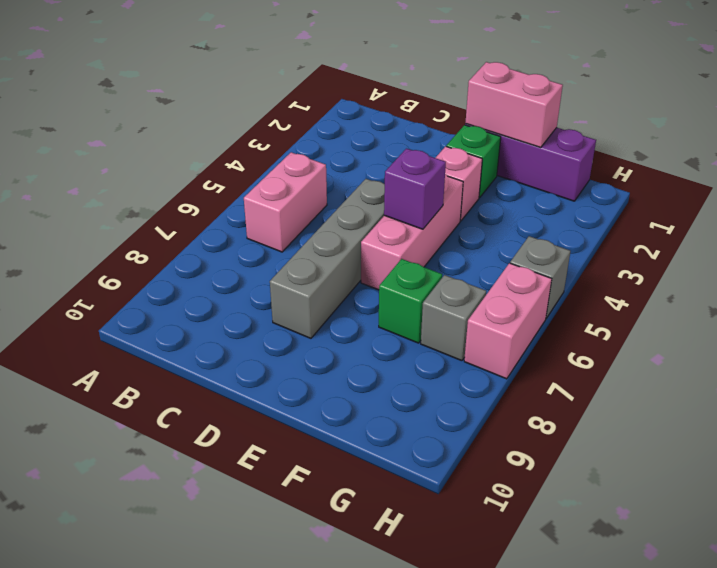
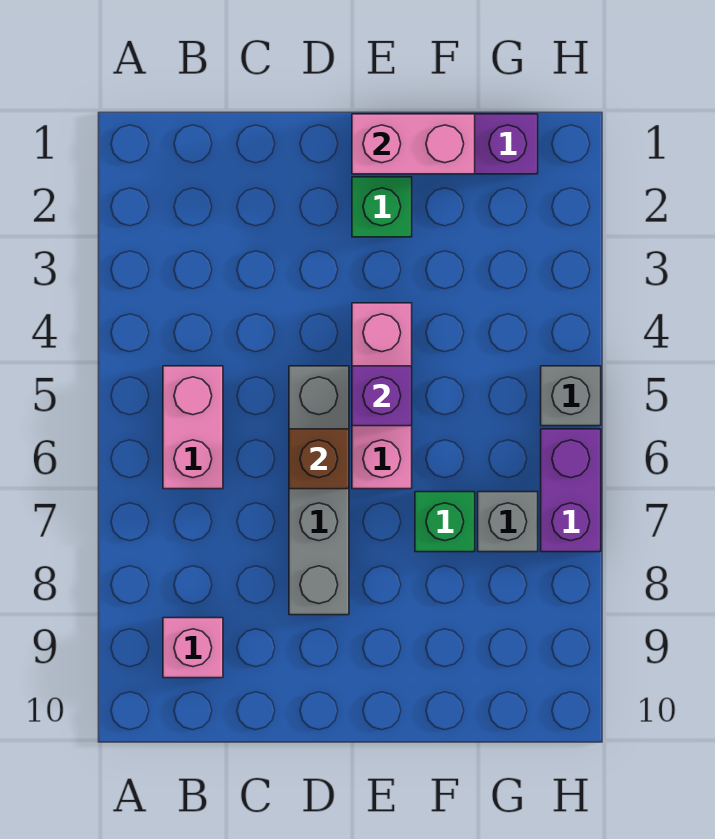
none -> brown 1x1 brick [289,429,349,489]
pink 1x1 brick [436,146,482,221] -> pink 1x1 brick moved to [163,618,223,678]
pink 1x2 brick [464,263,552,379] -> purple 1x2 brick [541,429,601,552]

